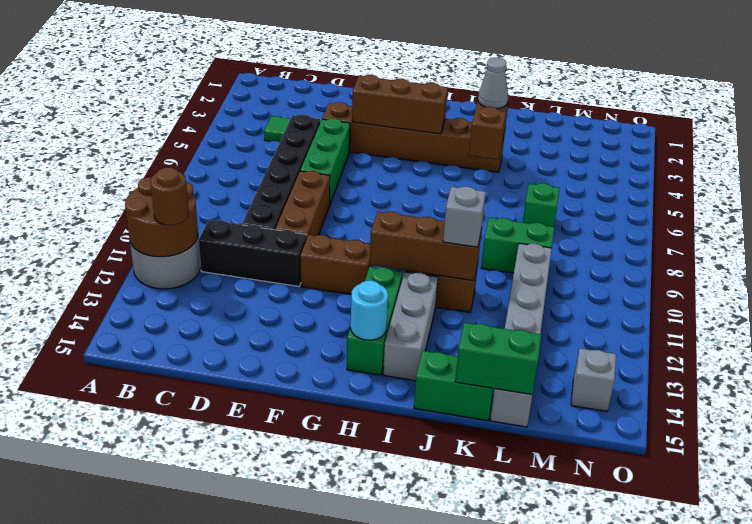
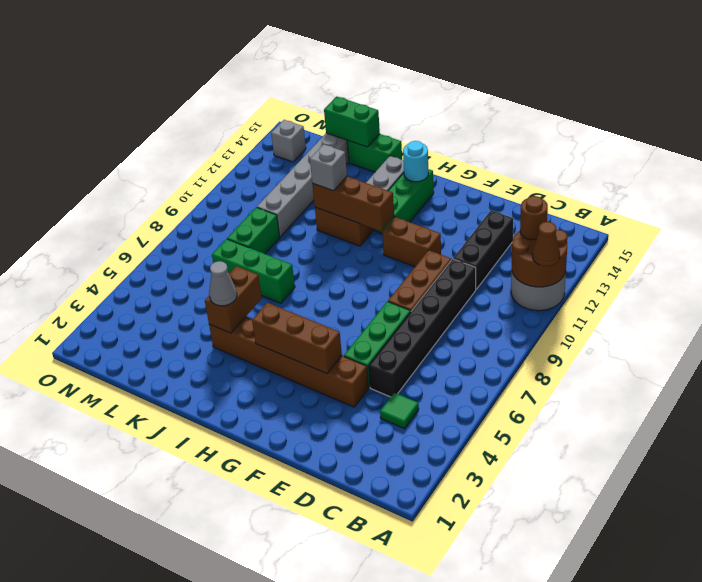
none -> brown 1x1 cone [533,222,560,266]
black 1x3 brick [199,220,307,286] -> black 1x3 brick turned to [453,210,513,289]
green 1x2 brick [481,218,554,273] -> green 1x2 brick turned to [227,207,280,254]
green 1x1 brick [523,183,560,227] -> green 1x3 brick [212,239,295,303]

